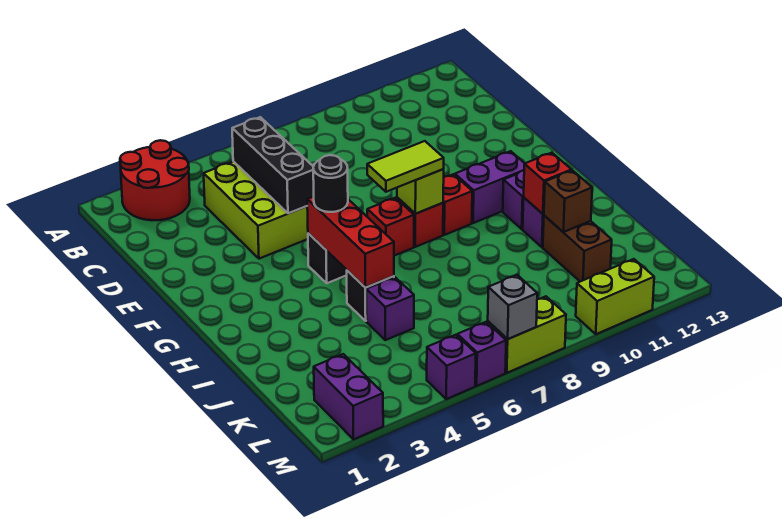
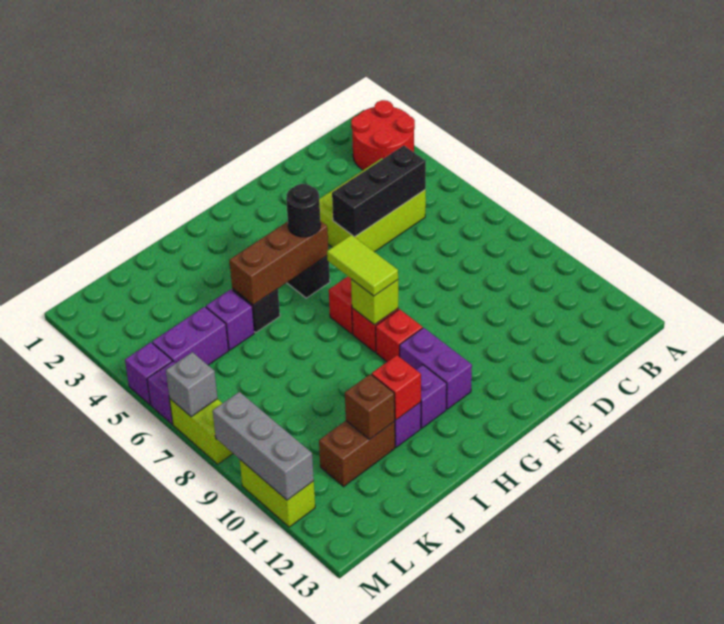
red 1x3 brick [307,197,394,288] -> brown 1x3 brick [229,221,328,305]
purple 1x2 brick [314,354,383,439] -> purple 1x2 brick moved to [152,307,229,365]
none -> grey 1x3 brick [213,392,314,500]

